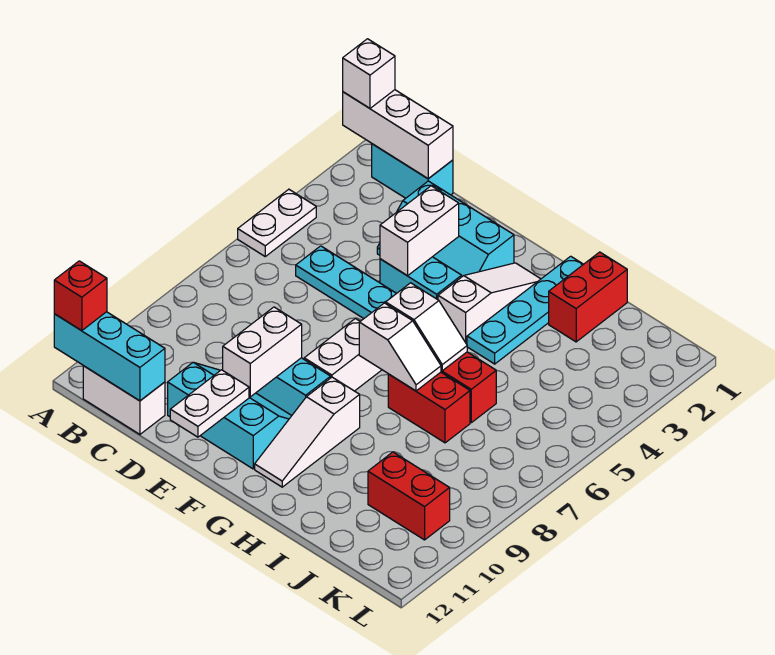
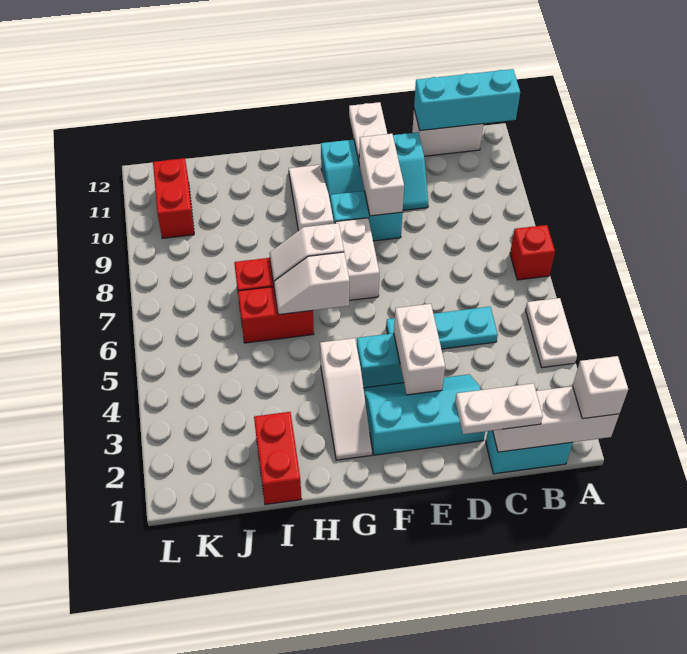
red 1x1 brick [54,261,107,331] -> red 1x1 brick moved to [510,225,555,280]
none -> white 1x2 plate [455,383,543,434]
cyan 1x4 plate [467,256,583,364] -> none
red 1x2 brick [368,452,450,540] -> red 1x2 brick turned to [153,158,194,238]

